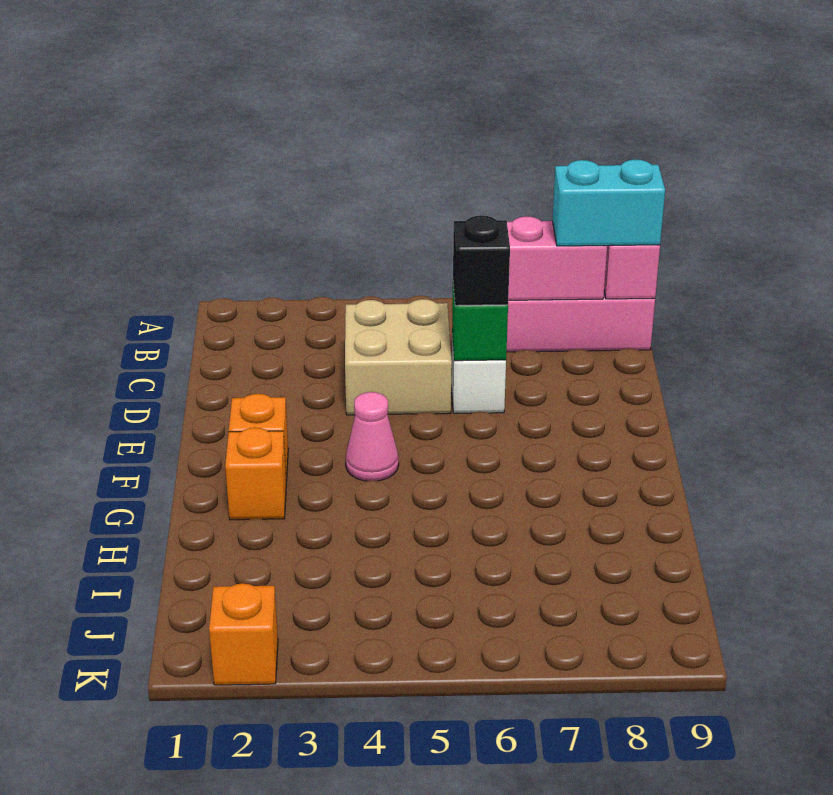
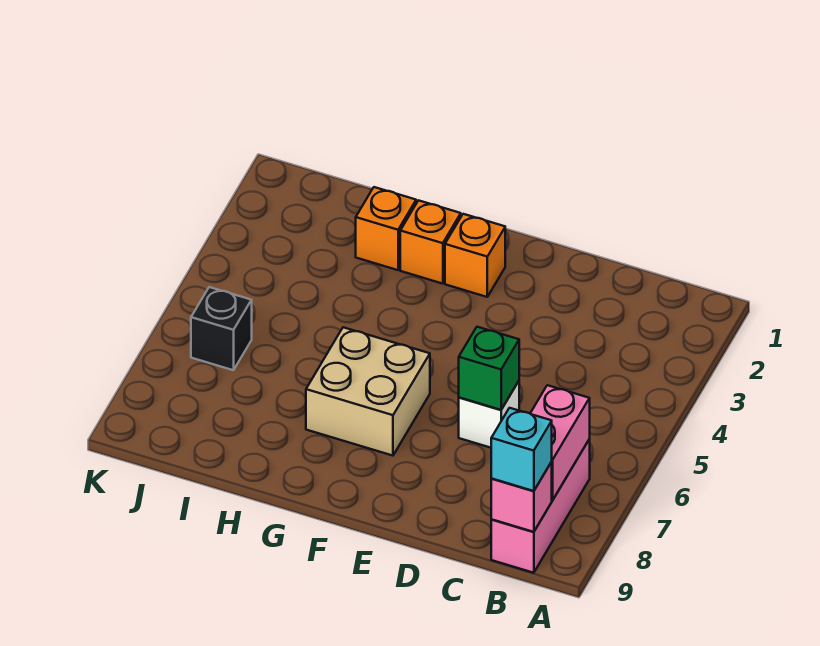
cyan 1x2 brick [552,159,665,246] -> cyan 1x1 brick [491,408,552,491]
tan 2x2 brick [345,299,452,415] -> tan 2x2 brick moved to [306,327,430,456]
black 1x1 brick [453,215,510,306] -> black 1x1 brick moved to [191,287,252,370]
pink 1x1 cone [346,392,399,481] -> none
orange 1x1 brick [209,583,278,685] -> orange 1x1 brick moved to [356,187,416,270]

